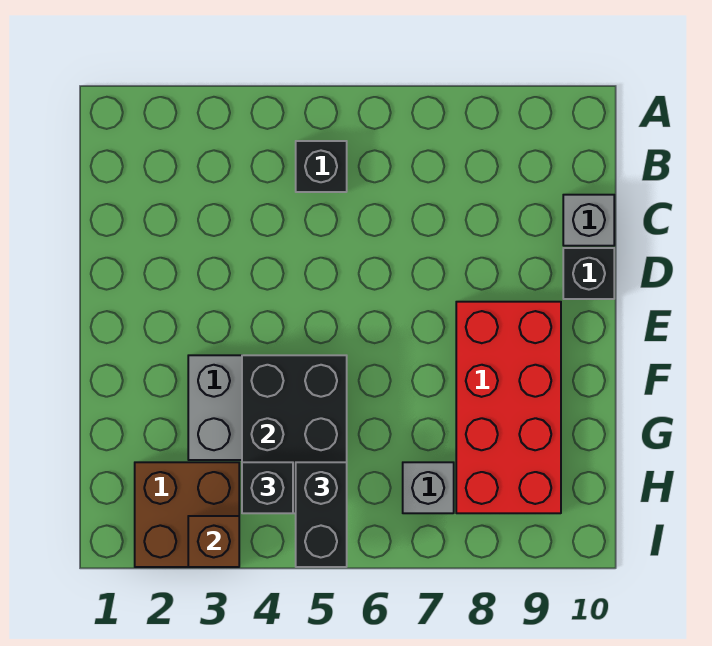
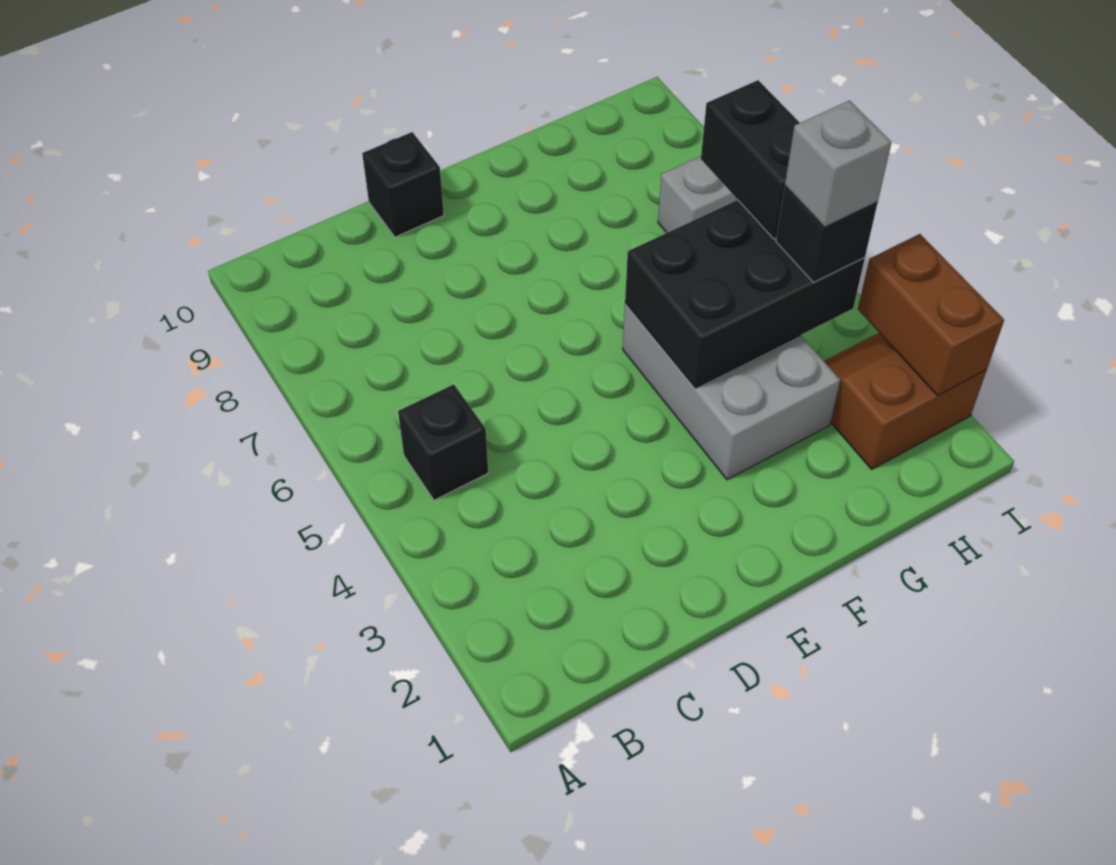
grey 1x1 brick [563,195,614,246] -> grey 1x1 brick moved to [785,101,892,227]
red 2x4 brick [456,302,561,513] -> none
brown 2x2 brick [135,462,239,567] -> brown 2x2 slope [824,333,987,469]
black 1x2 brick [296,462,347,567] -> black 1x2 brick turned to [701,80,800,239]
brown 1x1 brick [188,516,239,567] -> brown 1x2 brick [858,234,1004,396]

